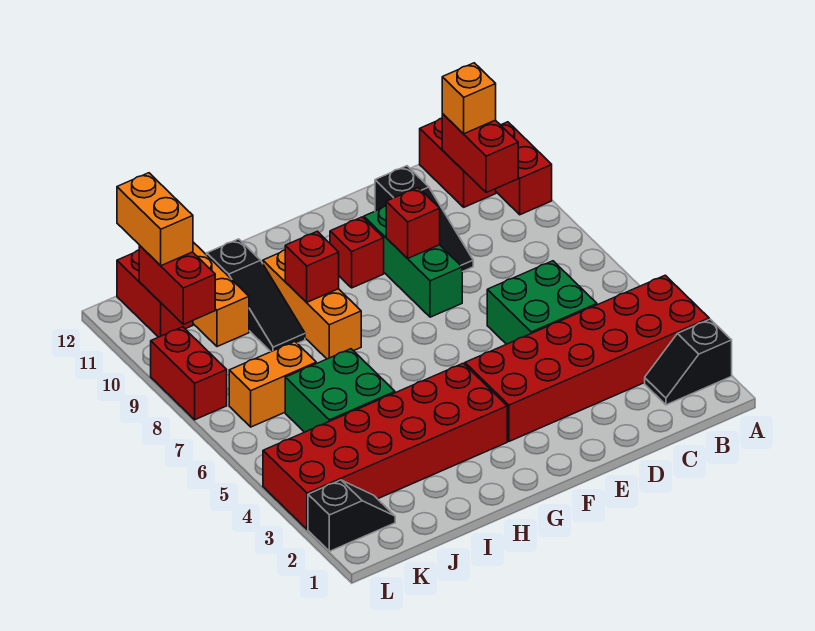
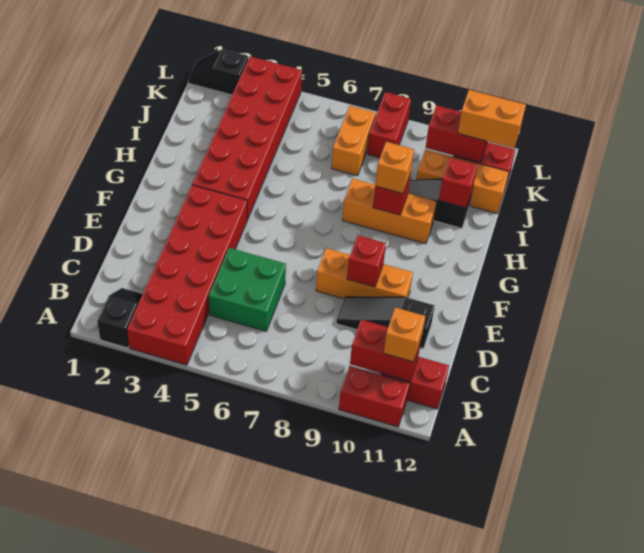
green 1x3 brick [364,206,462,317] -> orange 1x3 brick [316,248,413,299]
red 1x1 brick [330,217,384,288] -> red 1x1 brick moved to [439,157,477,208]
none -> orange 1x1 brick [375,142,414,193]
green 2x2 brick [285,349,395,432] -> none
black 1x2 slope [308,480,395,551] -> black 1x2 slope turned to [188,49,248,95]
red 1x2 brick [151,327,227,420] -> red 1x2 brick turned to [367,92,411,158]

